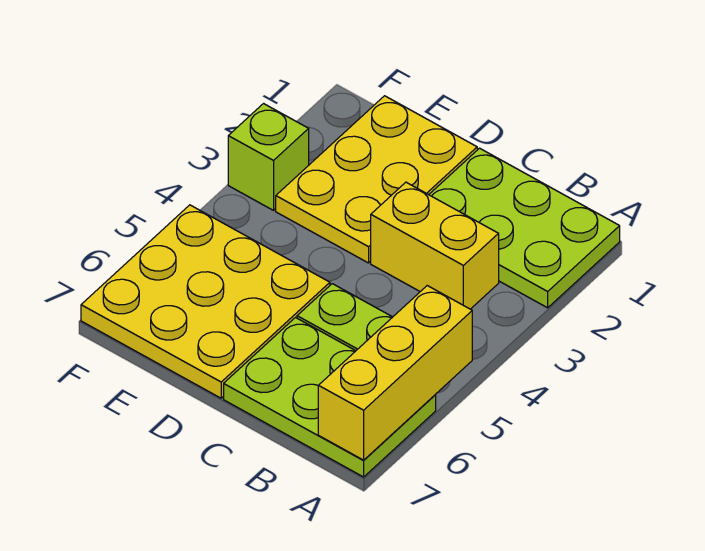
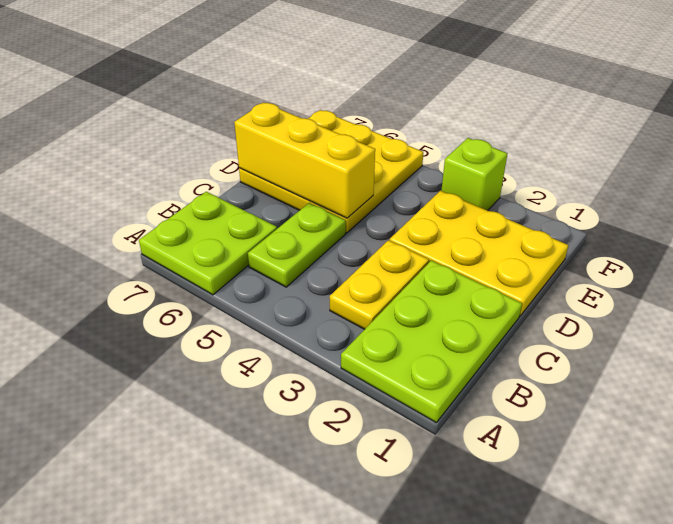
yellow 1x3 brick [318,286,472,460] -> yellow 1x3 brick moved to [234,103,375,218]
lime 2x3 plate [224,318,436,477] -> lime 2x2 plate [139,192,277,295]
yellow 1x2 brick [371,182,499,309] -> yellow 1x2 plate [330,240,429,329]

